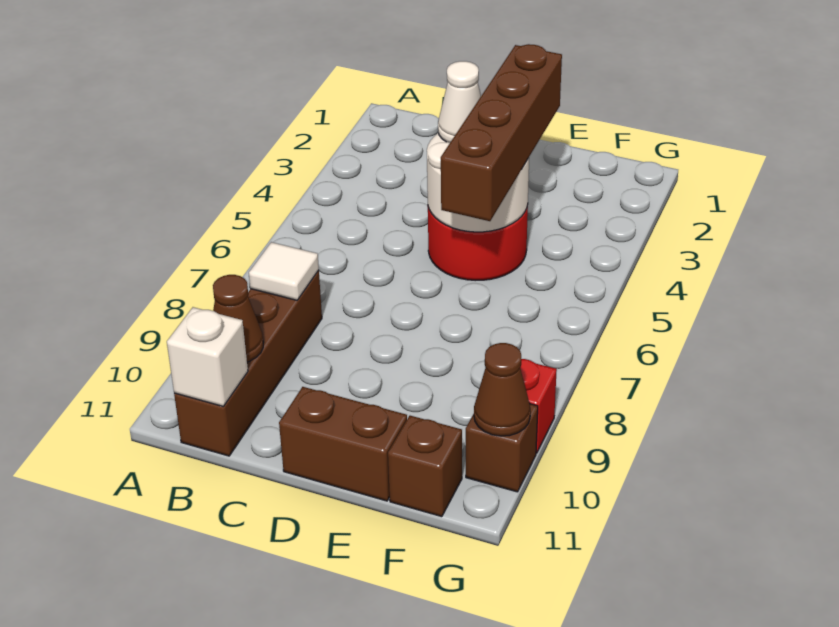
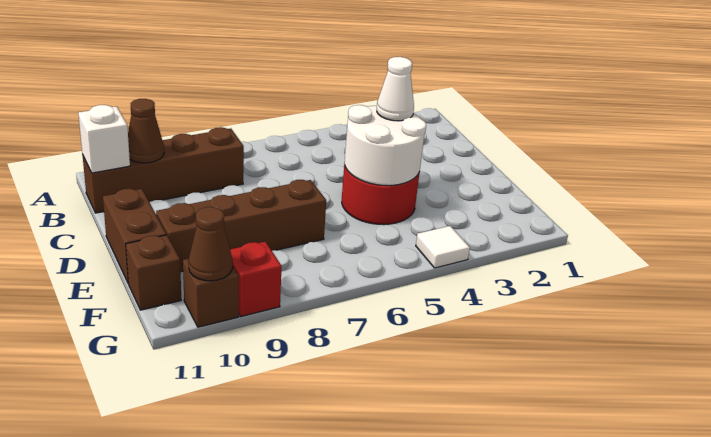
white 1x1 tile [249,242,319,300] -> white 1x1 tile moved to [416,226,470,268]
brown 1x4 brick [441,44,562,221] -> brown 1x4 brick moved to [156,180,326,272]

